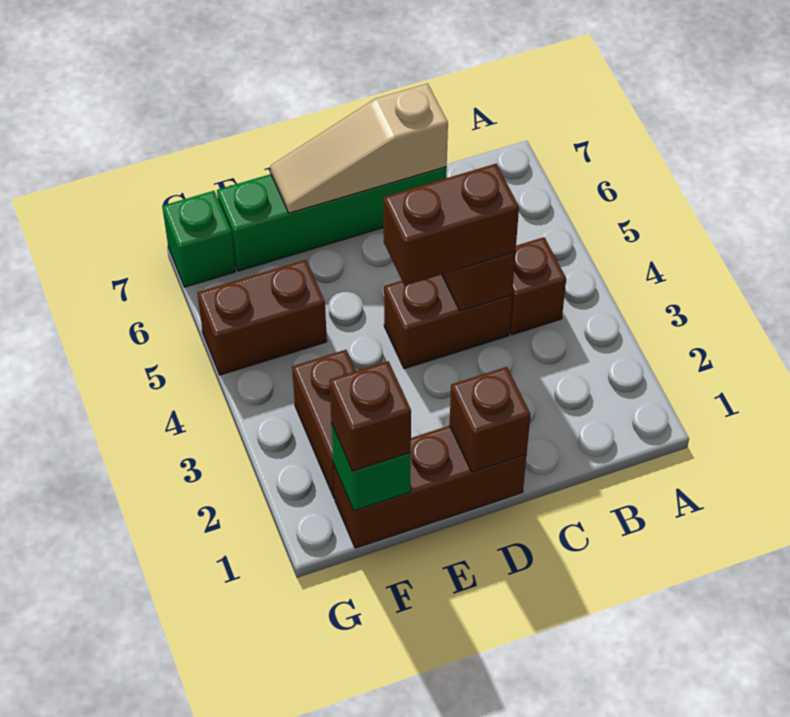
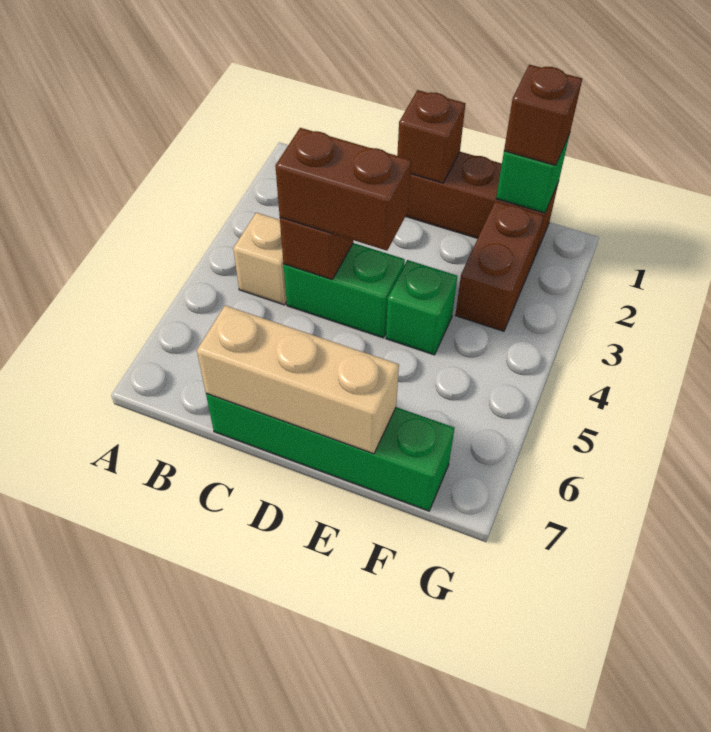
brown 1x1 brick [509,237,566,335] -> tan 1x1 brick [233,213,287,305]
brown 1x2 brick [384,275,512,369] -> green 1x2 brick [284,243,405,338]
tan 1x3 slope [270,84,448,213] -> tan 1x3 brick [197,306,399,454]
brown 1x2 brick [197,260,327,375] -> none
green 1x1 brick [162,191,236,287] -> green 1x1 brick moved to [386,260,457,355]

